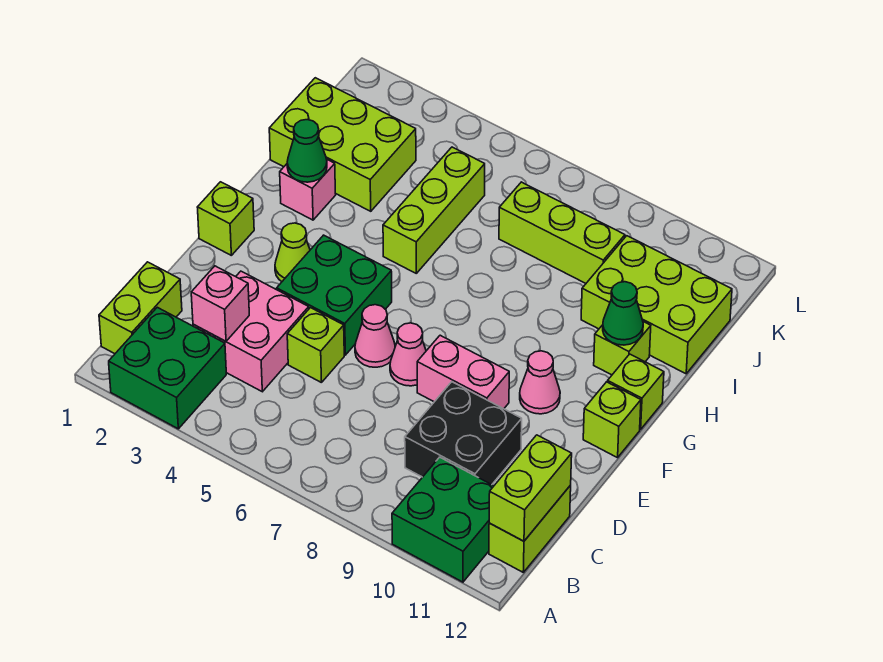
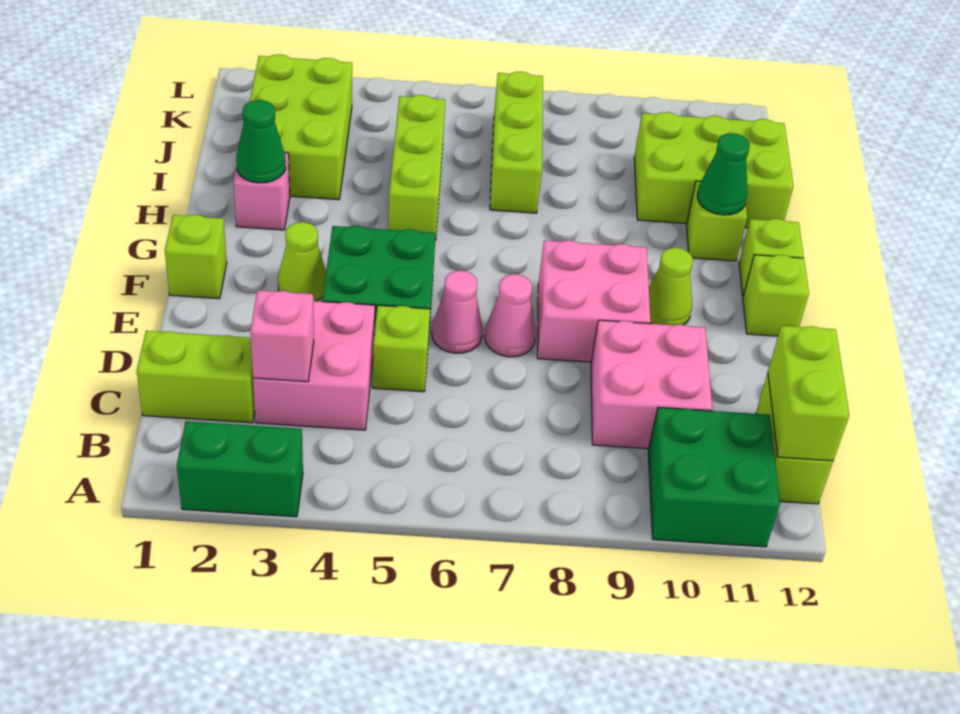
green 2x2 brick [109,307,226,429] -> green 1x2 brick [177,421,303,517]
lime 1x2 brick [99,262,182,354] -> lime 1x2 brick turned to [137,331,255,423]
black 2x2 brick [405,382,522,485] -> pink 2x2 brick [591,320,712,449]
pink 1x2 brick [417,335,509,409] -> pink 2x2 brick [537,240,651,362]
pink 1x1 cone [520,351,560,414] -> lime 1x1 cone [649,248,693,325]
lime 2x3 brick [269,78,416,211] -> lime 2x3 brick turned to [250,54,352,200]
lime 1x3 brick [499,182,625,283] -> lime 1x3 brick turned to [490,72,543,213]

